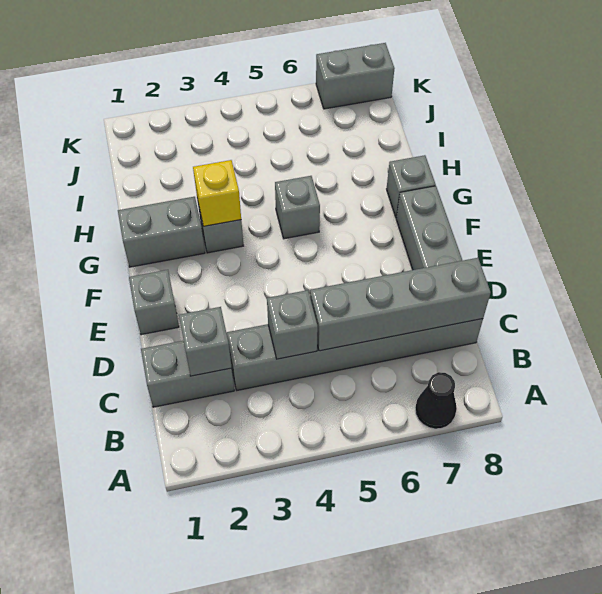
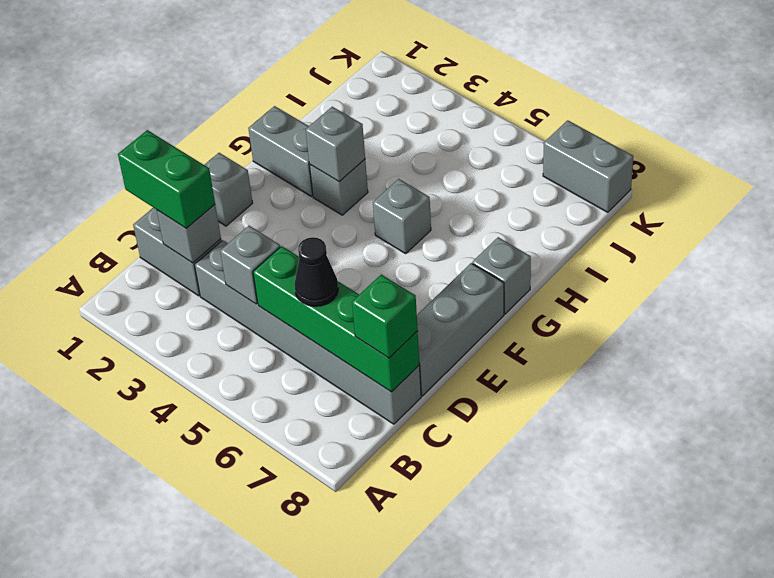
black 1x1 cone [415,372,457,429] -> black 1x1 cone moved to [295,237,338,306]
none -> green 1x2 brick [118,130,215,228]
grey 1x4 brick [310,258,491,351] -> green 1x4 brick [253,246,419,392]
none -> green 1x1 brick [352,274,418,358]
yellow 1x1 brick [193,160,241,226] -> grey 1x1 brick [306,107,365,182]

